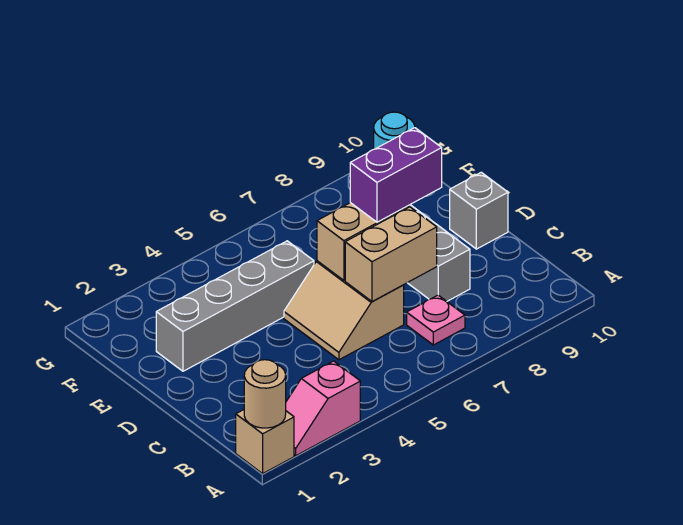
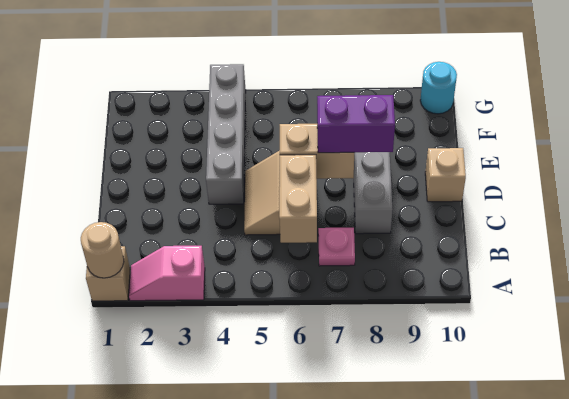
tan 1x2 brick [345,207,437,301] -> tan 1x2 brick turned to [279,155,317,243]
grey 1x1 brick [450,172,508,249] -> tan 1x1 brick [425,148,466,202]
grey 1x4 brick [156,241,314,371] -> grey 1x4 brick turned to [206,64,246,204]

